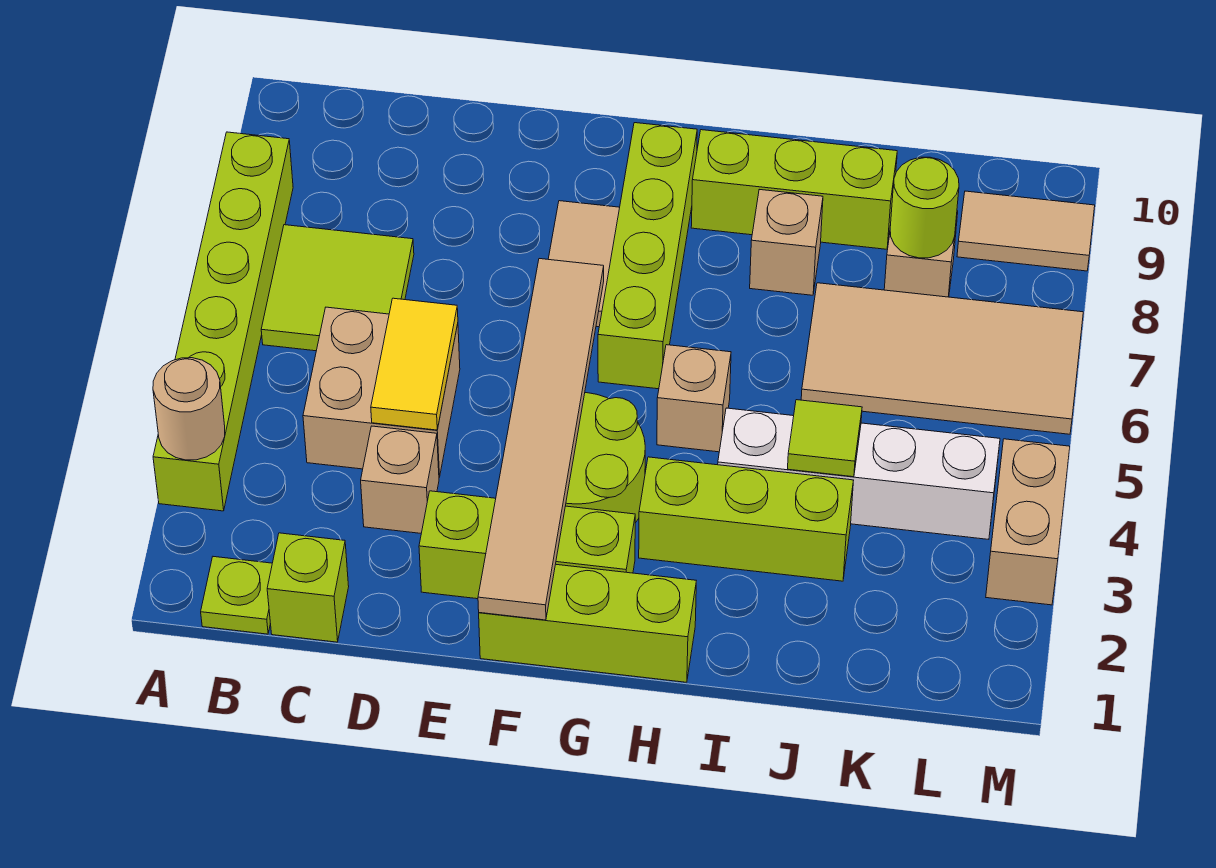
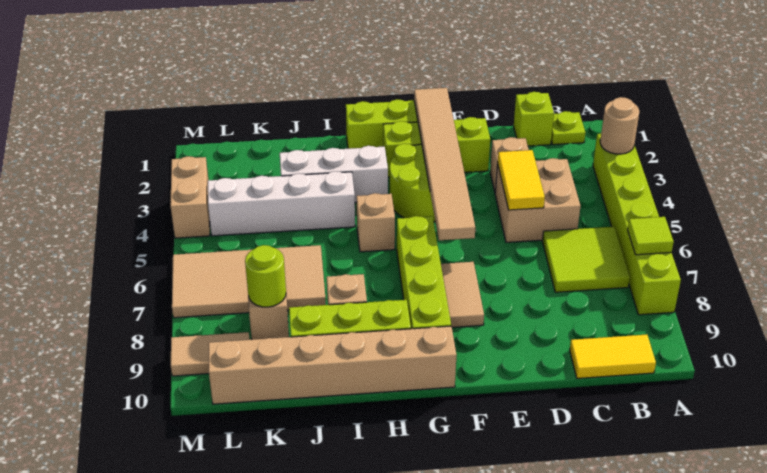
none -> yellow 1x2 tile [570,335,656,378]
none -> tan 1x6 brick [209,326,457,404]
lime 1x3 brick [639,457,854,581] -> white 1x3 brick [280,146,388,203]
lime 1x1 tile [788,400,862,477] -> lime 1x1 tile moved to [628,217,674,255]

